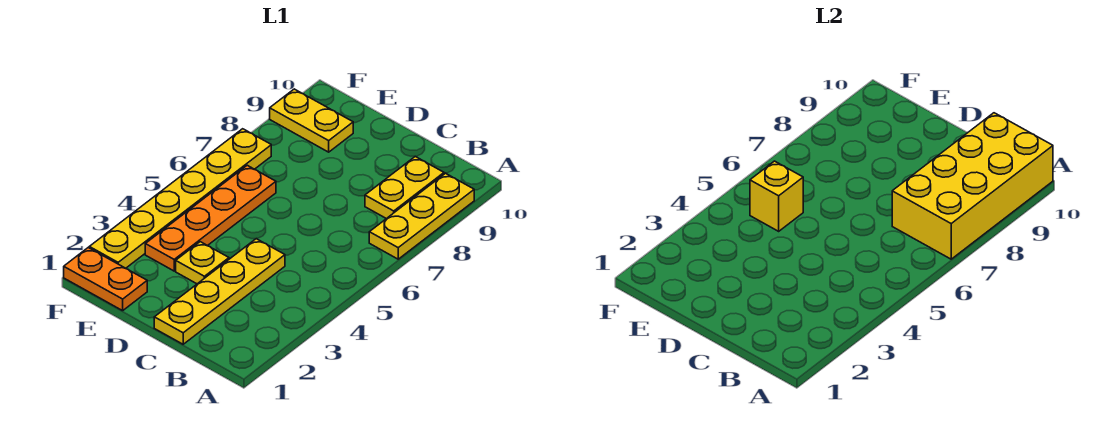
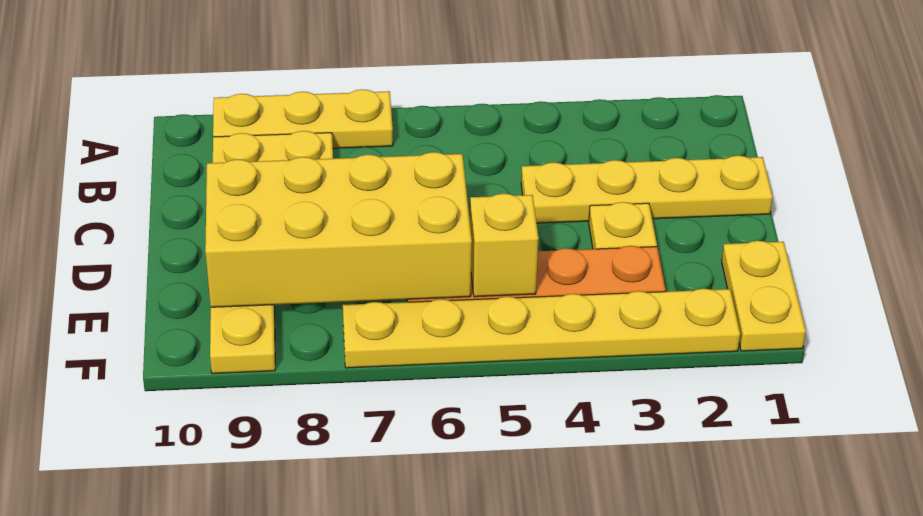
yellow 2x4 brick [892,113,1053,259] -> yellow 2x4 brick moved to [205,152,472,307]
orange 1x2 plate [64,248,147,311] -> yellow 1x2 plate [722,241,806,351]

